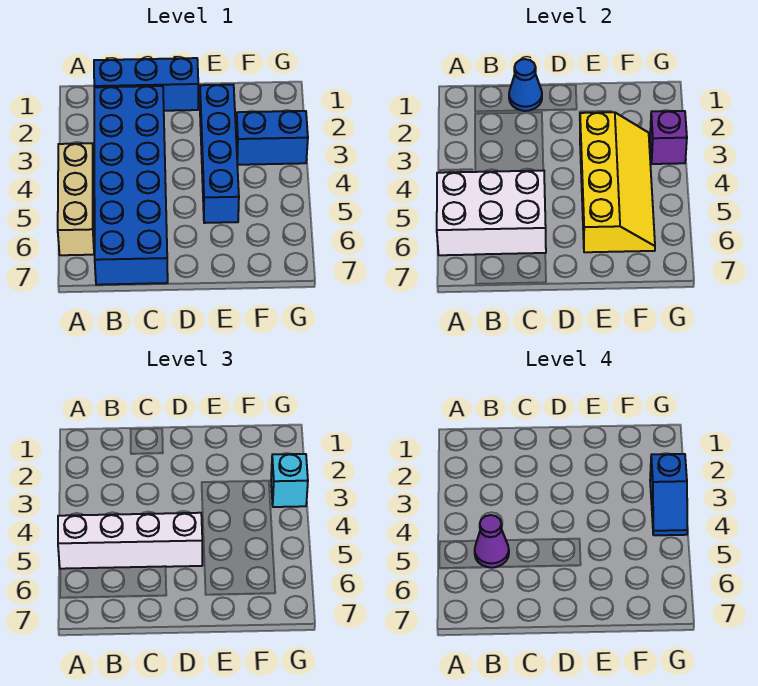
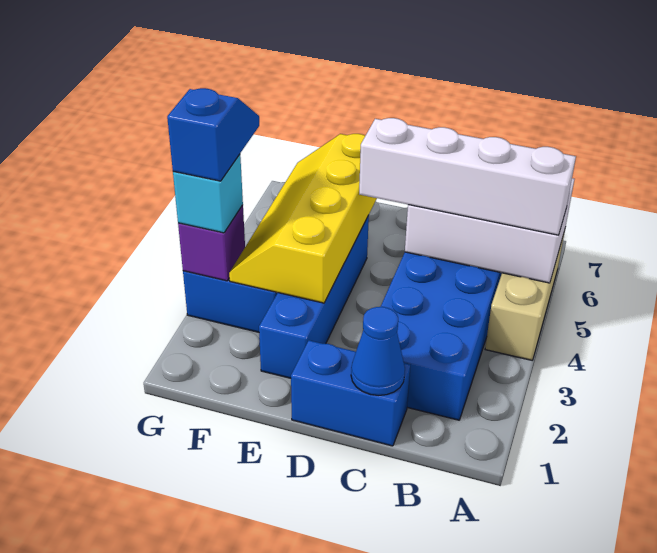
blue 1x3 brick [94,58,198,111] -> blue 1x2 brick [291,340,410,446]
purple 1x1 cone [475,515,509,568] -> none

